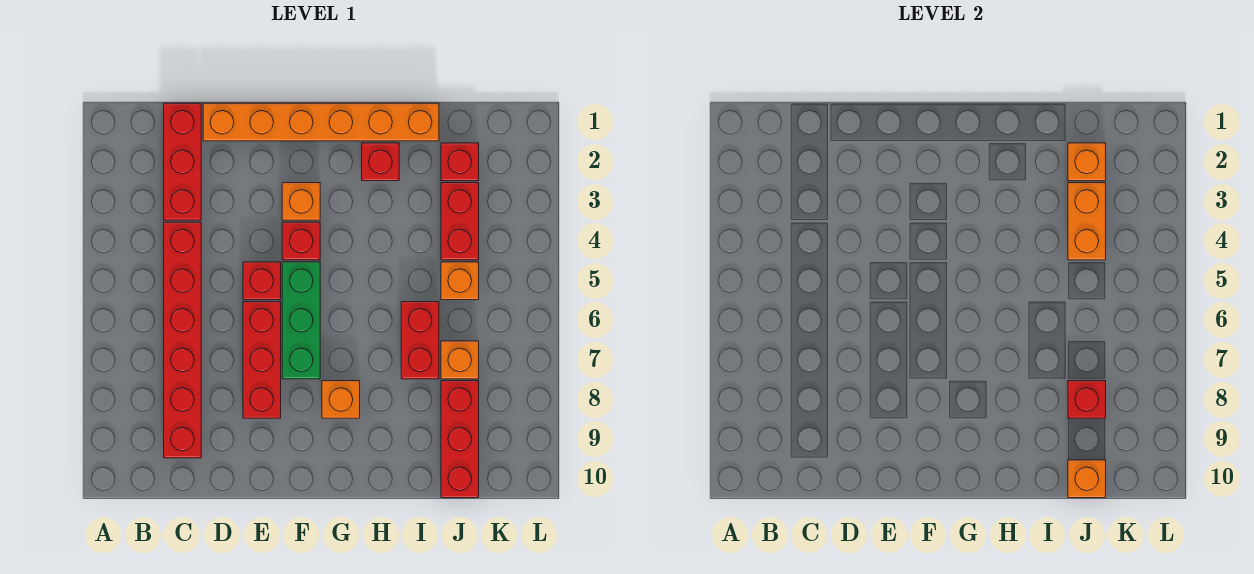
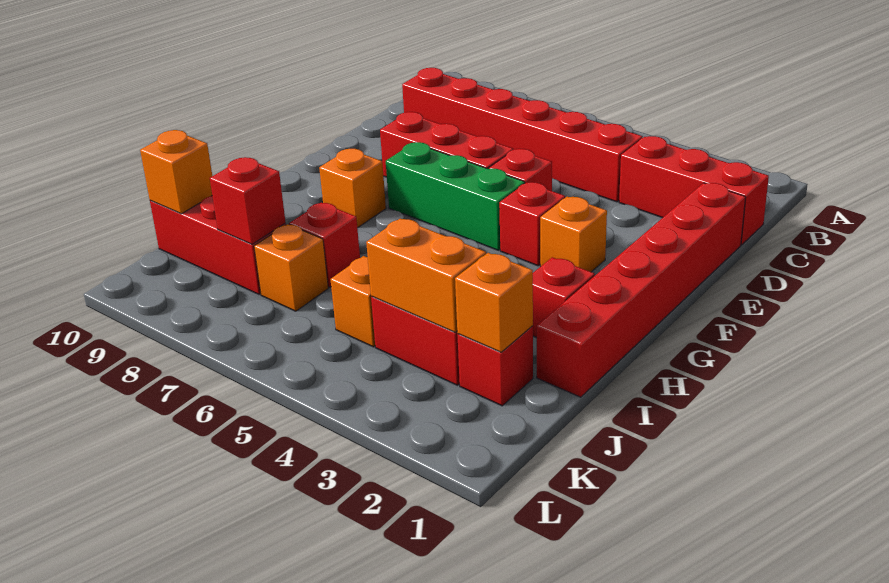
orange 1x6 brick [203,103,439,141] -> red 1x6 brick [537,183,746,397]
red 1x2 brick [401,302,439,379] -> red 1x1 brick [289,203,360,287]

